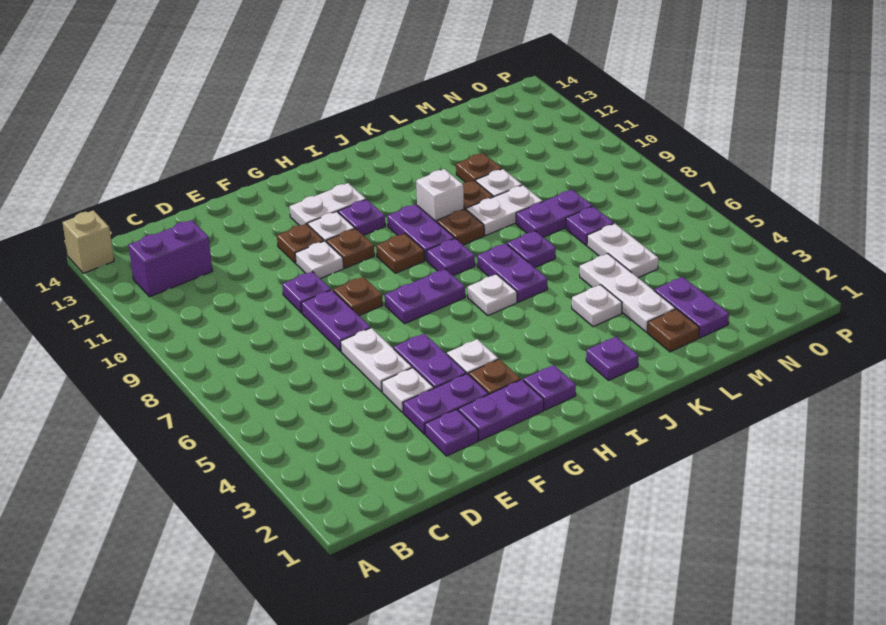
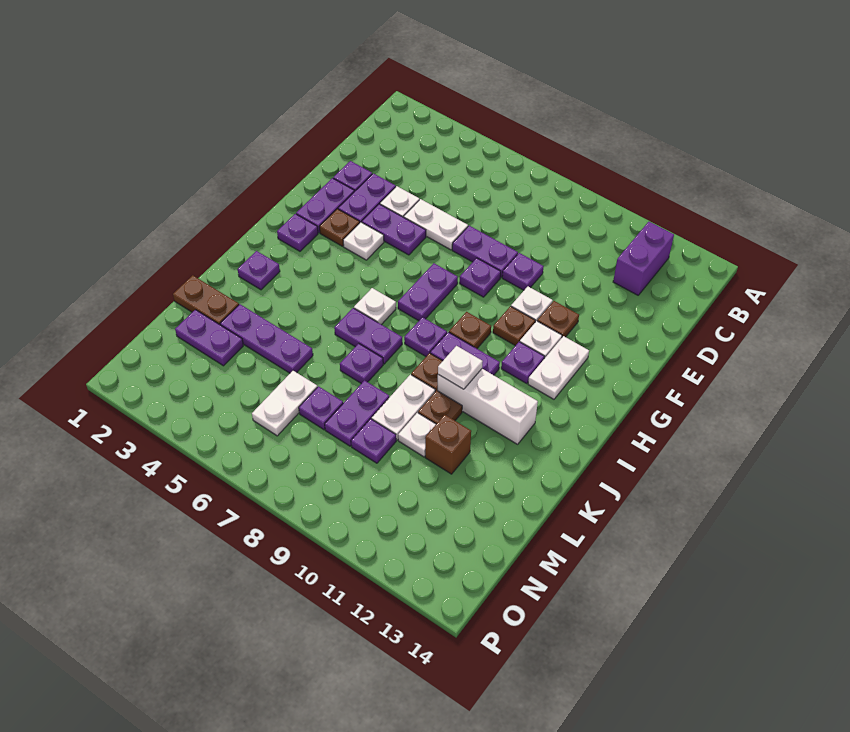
tan 1x1 brick [62,210,114,273] -> none
brown 1x1 plate [333,277,383,316] -> purple 1x1 plate [460,258,501,297]
white 1x1 brick [416,169,464,222] -> white 1x3 brick [438,369,538,444]
white 1x1 plate [572,285,622,327] -> white 1x1 plate moved to [438,346,483,389]
brown 1x1 plate [648,309,699,352] -> brown 1x2 plate [173,275,239,325]
white 1x3 plate [580,254,675,332] -> purple 1x3 plate [220,304,313,373]
brown 1x1 plate [456,153,502,182] -> brown 1x1 brick [425,415,471,474]
white 1x2 plate [587,223,658,278] -> white 1x2 plate turned to [252,371,317,436]
none -> purple 1x1 plate [351,419,396,463]

